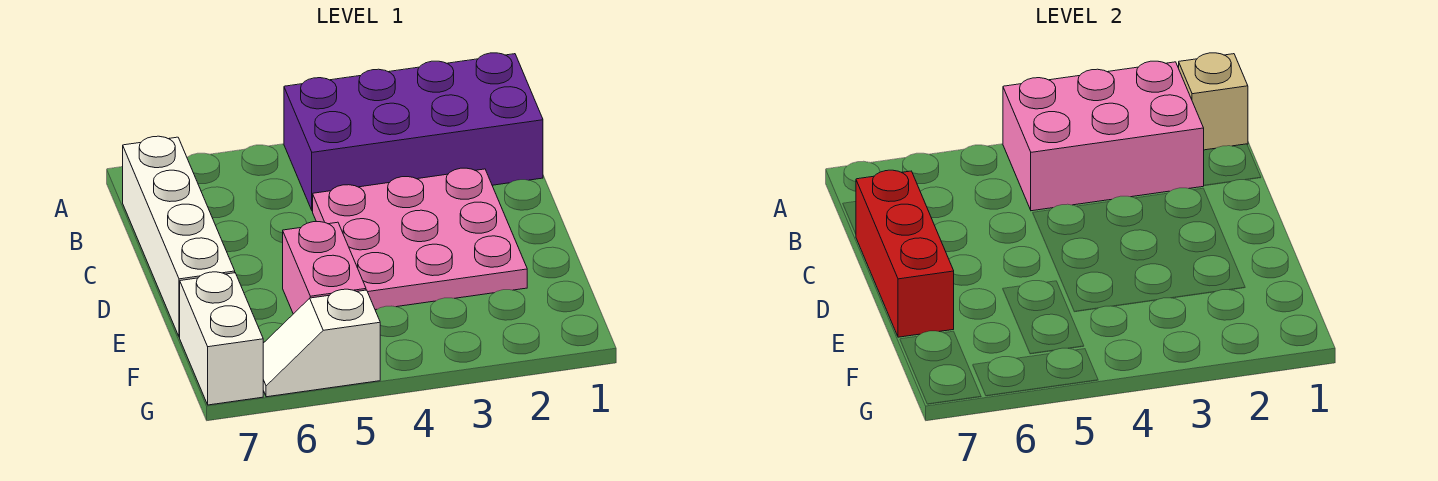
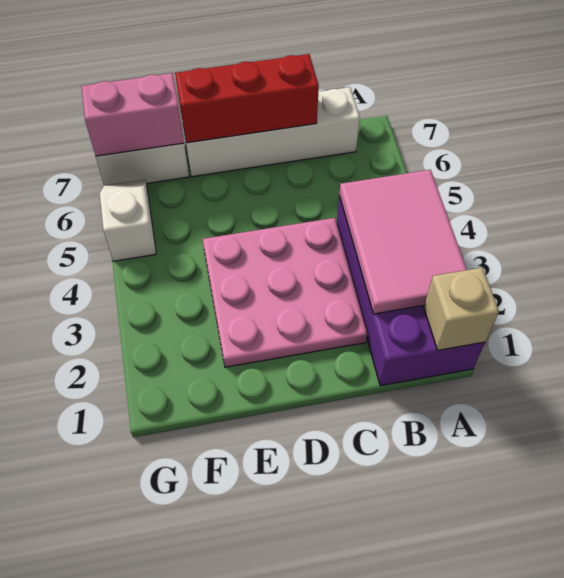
pink 2x3 brick [1003,61,1204,211] -> pink 2x3 tile [339,170,467,314]
pink 1x2 brick [283,222,366,314] -> pink 1x2 brick moved to [81,73,184,156]

